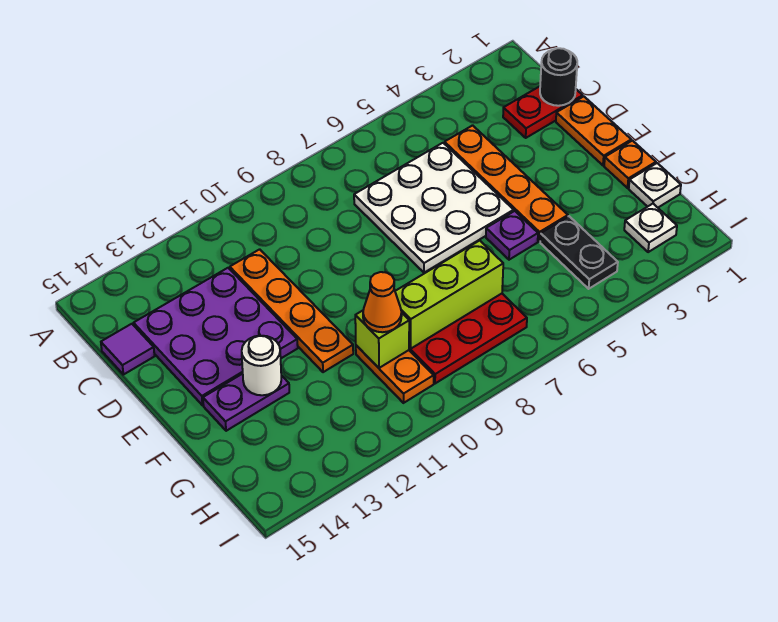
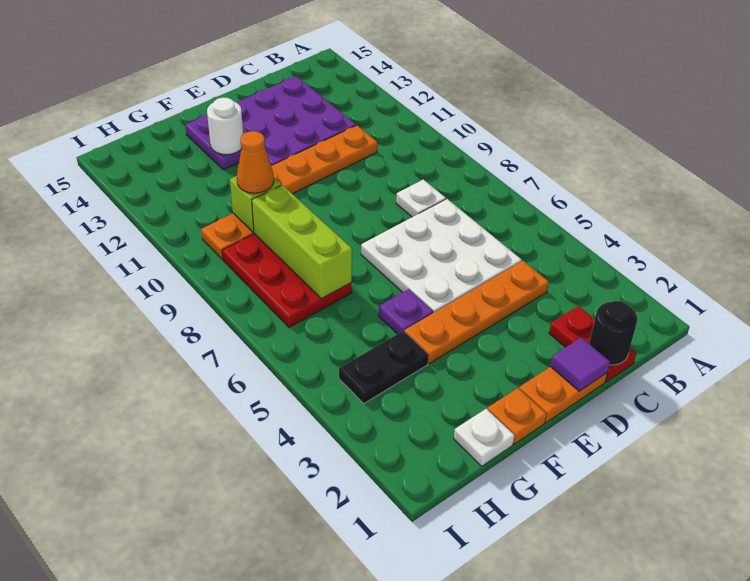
purple 1x1 tile [101,324,154,375] -> purple 1x1 tile moved to [550,338,610,391]
white 1x1 plate [624,204,677,252] -> white 1x1 plate moved to [396,179,446,217]

